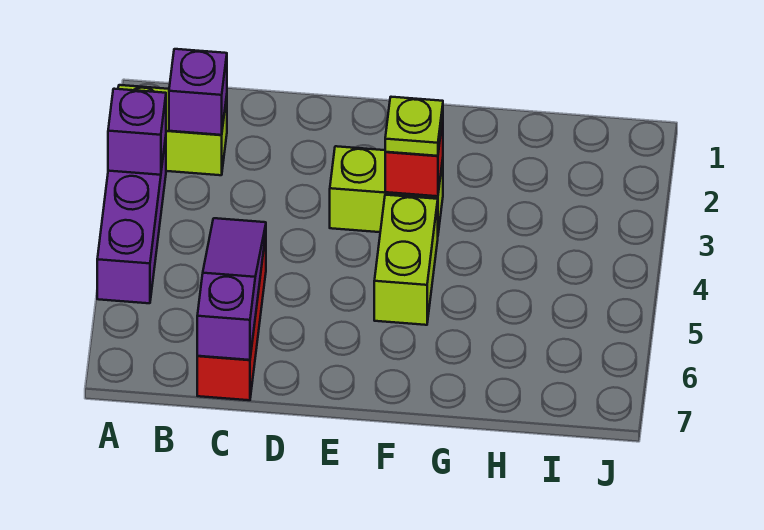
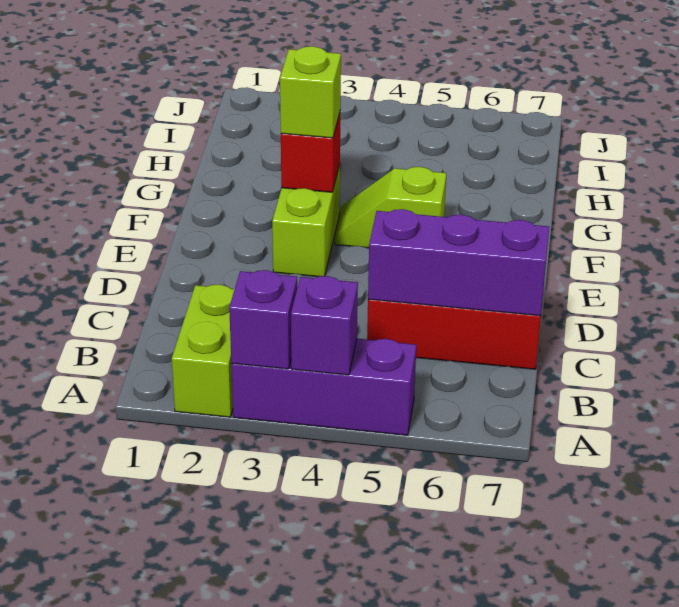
purple 1x1 brick [169,49,227,135] -> purple 1x1 brick moved to [291,276,358,375]
purple 1x3 slope [197,218,266,360] -> purple 1x3 brick [368,209,549,316]
lime 1x1 plate [385,97,443,156] -> lime 1x1 brick [280,46,341,138]
lime 1x2 brick [374,195,438,325] -> lime 1x2 slope [335,167,446,248]

